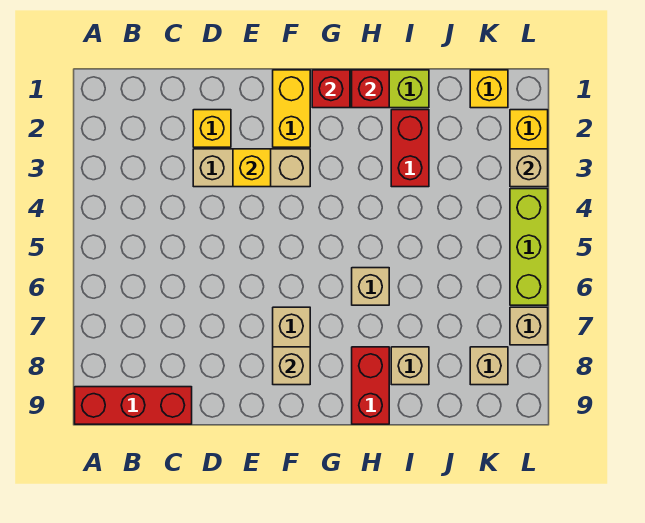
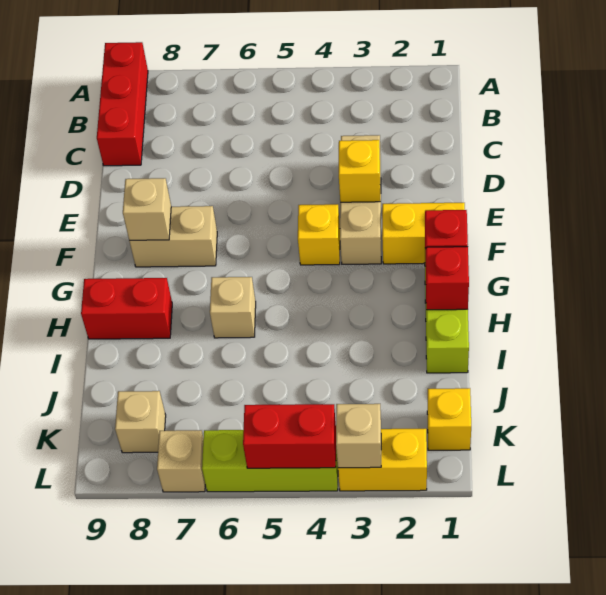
yellow 1x1 brick [193,110,231,147] -> yellow 1x1 brick moved to [298,204,340,265]
red 1x2 brick [391,110,429,187] -> red 1x2 brick moved to [243,404,336,468]
tan 1x1 brick [391,347,429,385] -> none

